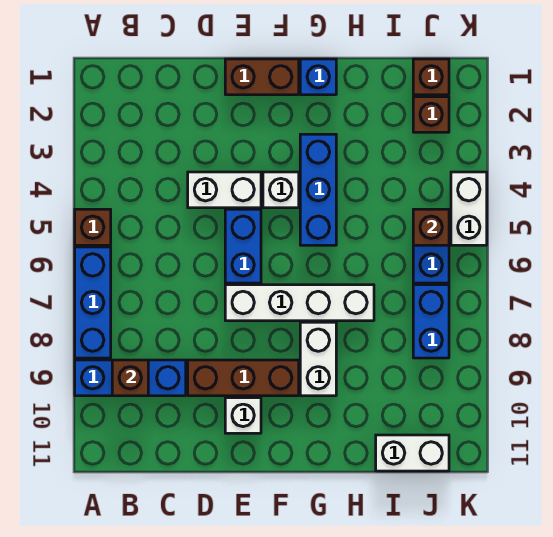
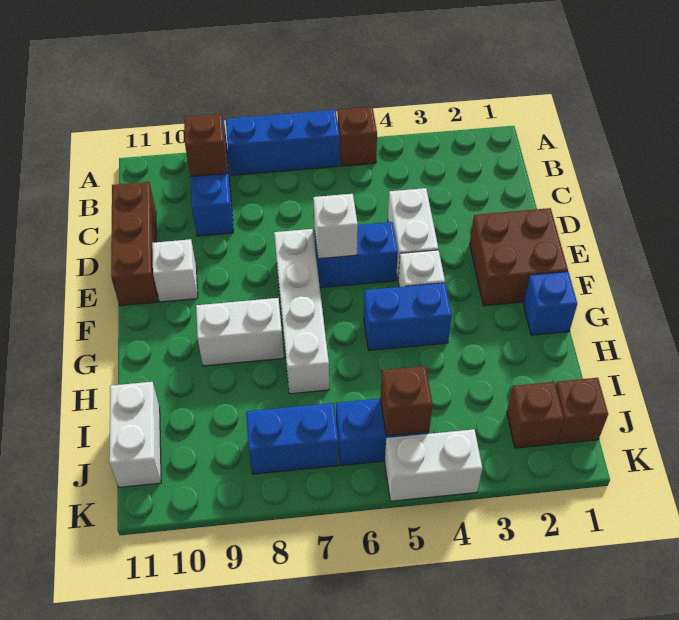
brown 1x3 brick [188,360,299,396] -> brown 1x3 brick moved to [111,182,158,306]
brown 1x2 brick [225,59,299,95] -> brown 2x2 brick [470,208,568,306]
none -> white 1x1 brick [313,194,358,259]
blue 1x3 brick [300,134,336,245] -> blue 1x2 brick [364,283,452,350]

